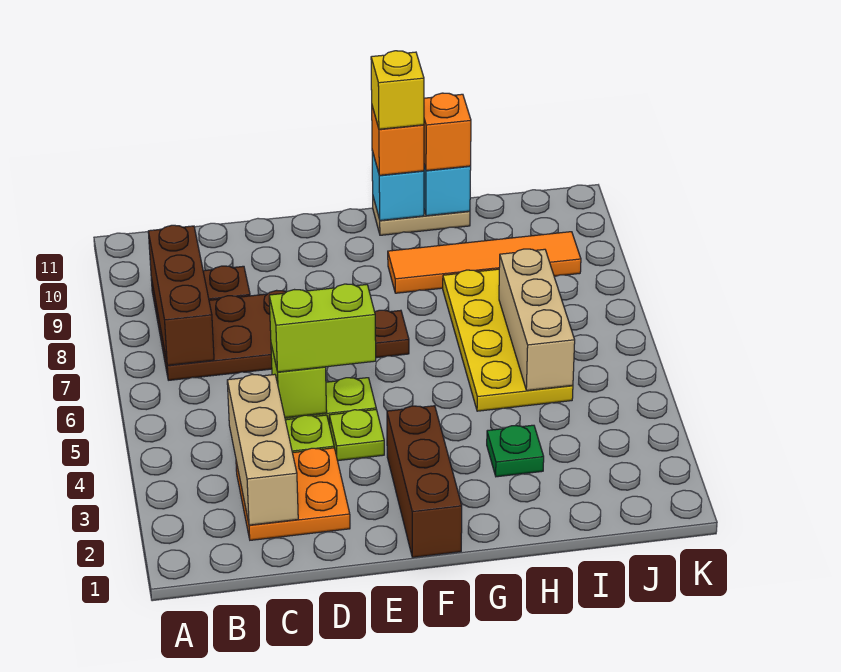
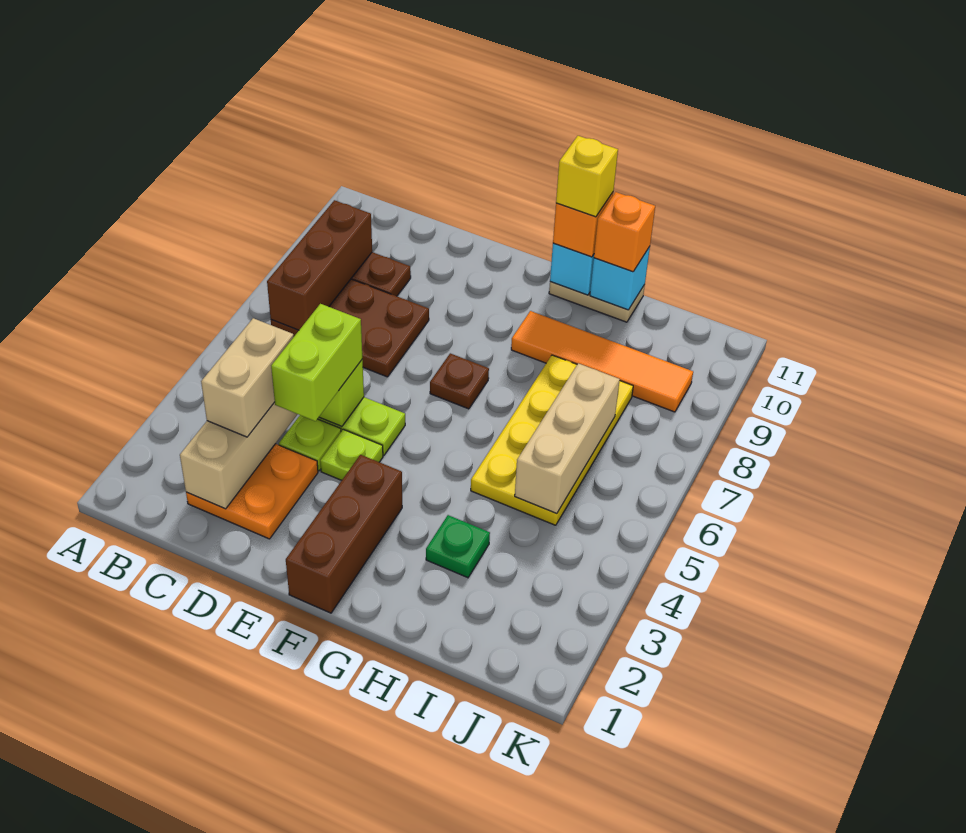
none -> tan 1x2 brick [201,318,294,437]
lime 1x2 brick [269,284,376,372] -> lime 1x2 brick turned to [271,304,362,421]

